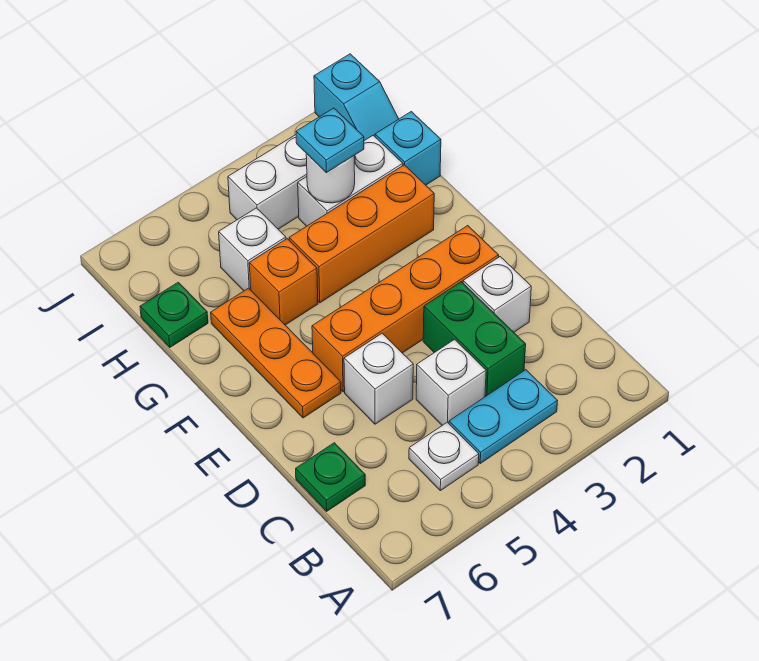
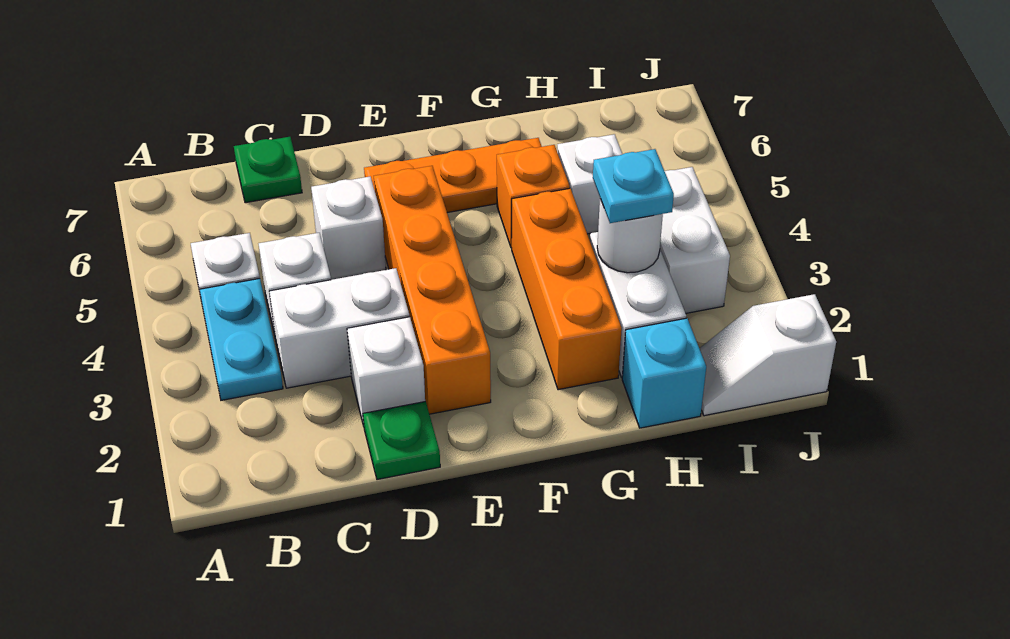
green 1x2 brick [423,282,526,397] -> white 1x2 brick [269,268,409,388]
green 1x1 plate [140,282,208,347] -> green 1x1 plate moved to [363,401,440,480]
cyan 1x2 slope [314,54,399,141] -> white 1x2 slope [699,294,836,416]

